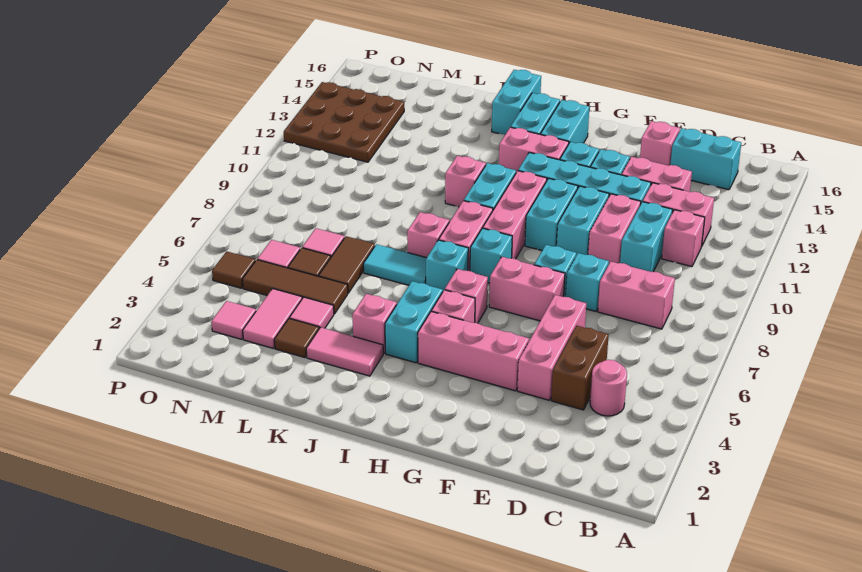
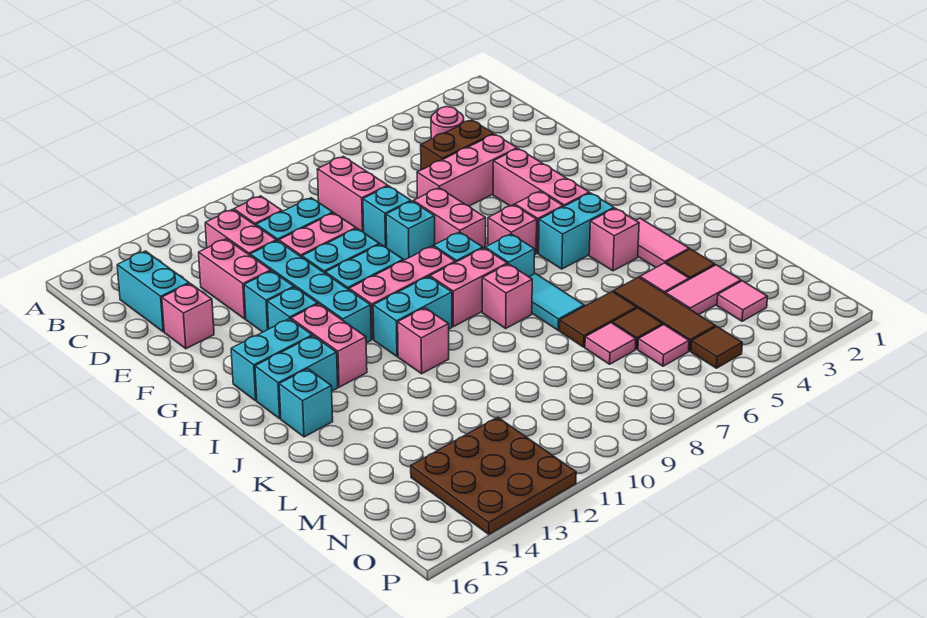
cyan 1x2 brick [492,70,541,135] -> cyan 1x1 brick [279,369,333,437]

